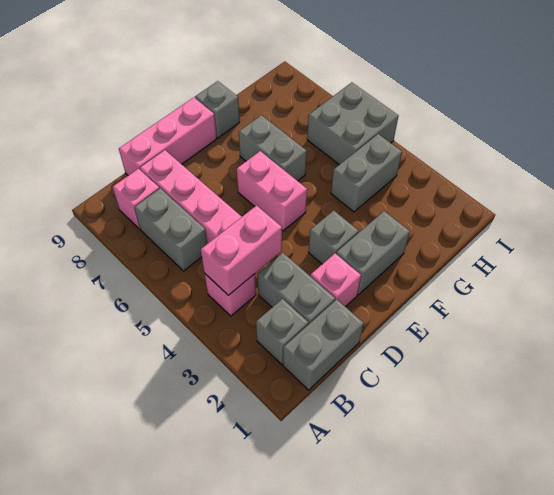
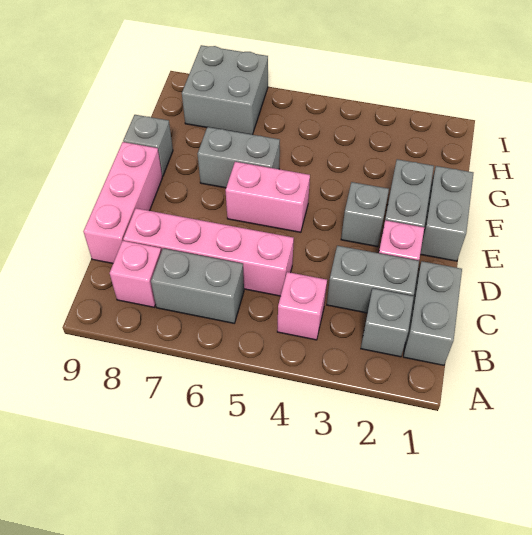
pink 1x2 brick [201,206,282,295] -> none
grey 1x2 brick [331,134,402,212] -> grey 1x2 brick moved to [420,166,473,261]
grey 2x2 brick [307,82,398,165] -> grey 2x2 brick moved to [182,45,268,134]

